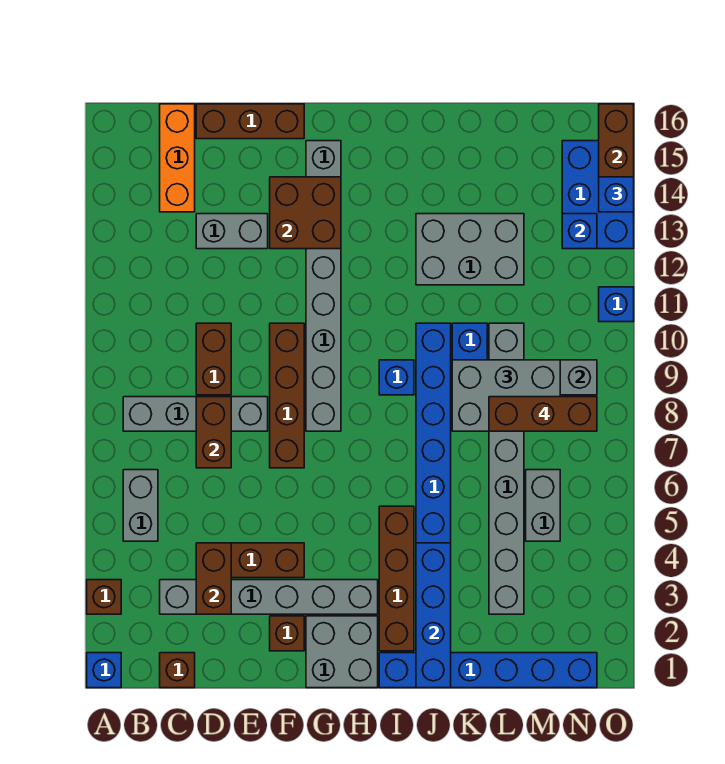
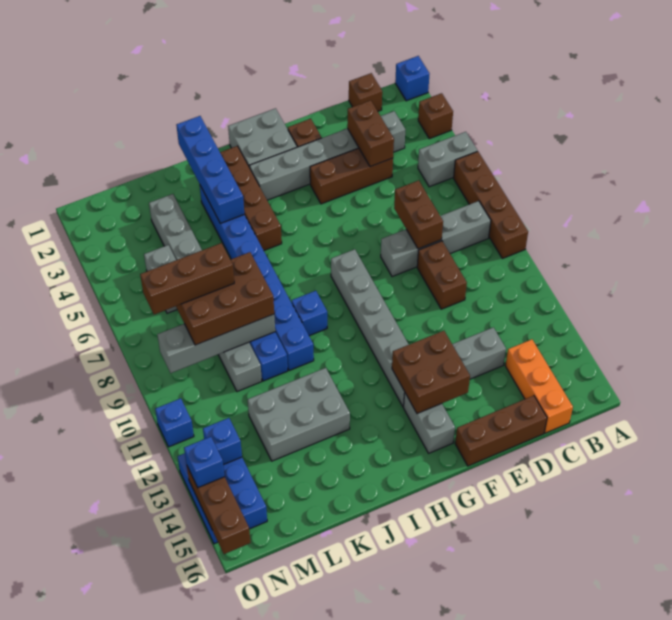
grey 1x2 brick [123,470,158,541] -> grey 1x2 brick turned to [418,132,478,187]
brown 1x4 brick [270,323,304,468] -> brown 1x4 brick moved to [454,151,528,259]
blue 1x6 brick [379,653,597,688] -> none
grey 2x3 brick [452,360,560,431] -> brown 2x3 brick [176,252,274,345]

